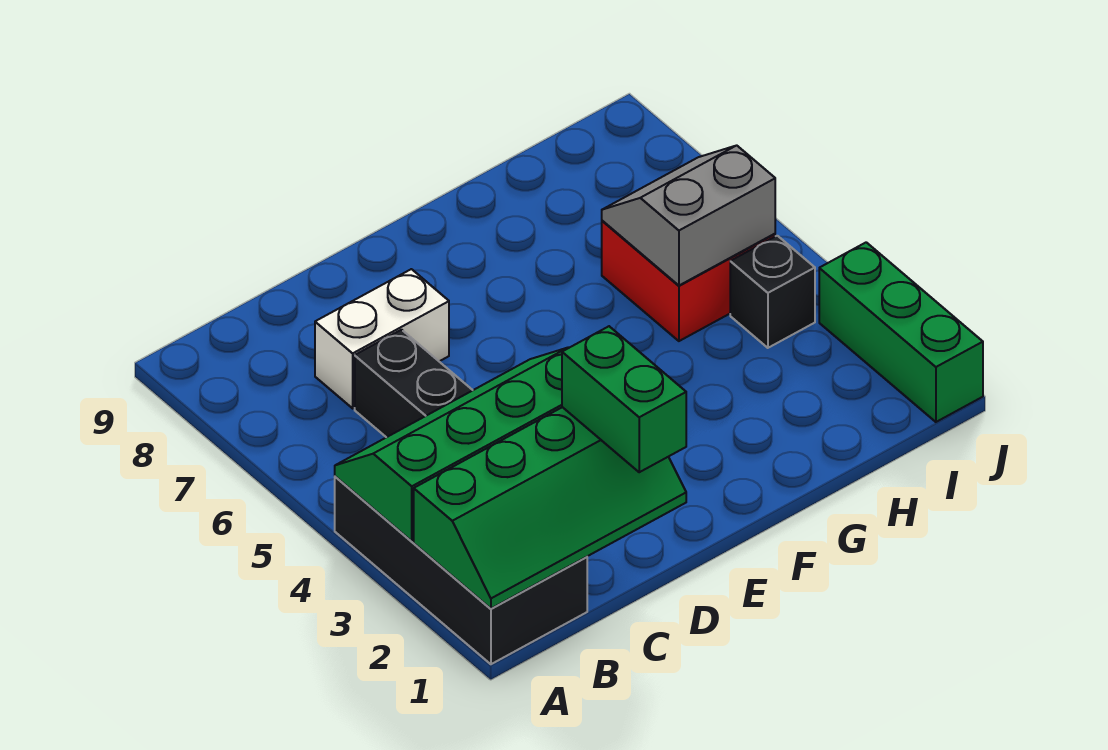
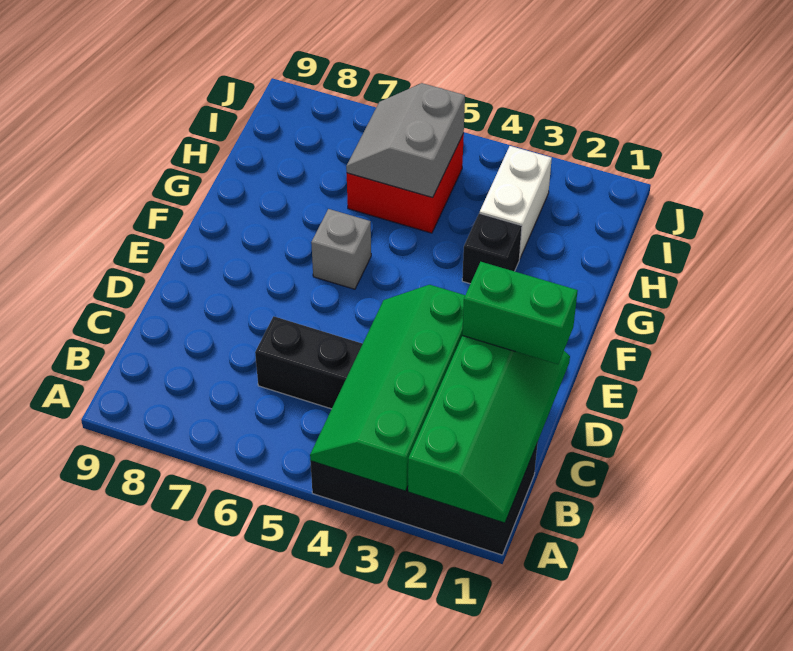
white 1x2 brick [315,269,449,408] -> white 1x2 brick moved to [480,146,552,259]
none -> grey 1x1 brick [311,209,371,289]
black 1x1 brick [730,236,815,348] -> black 1x1 brick moved to [462,213,522,284]
green 1x3 brick [819,242,983,422] -> none

